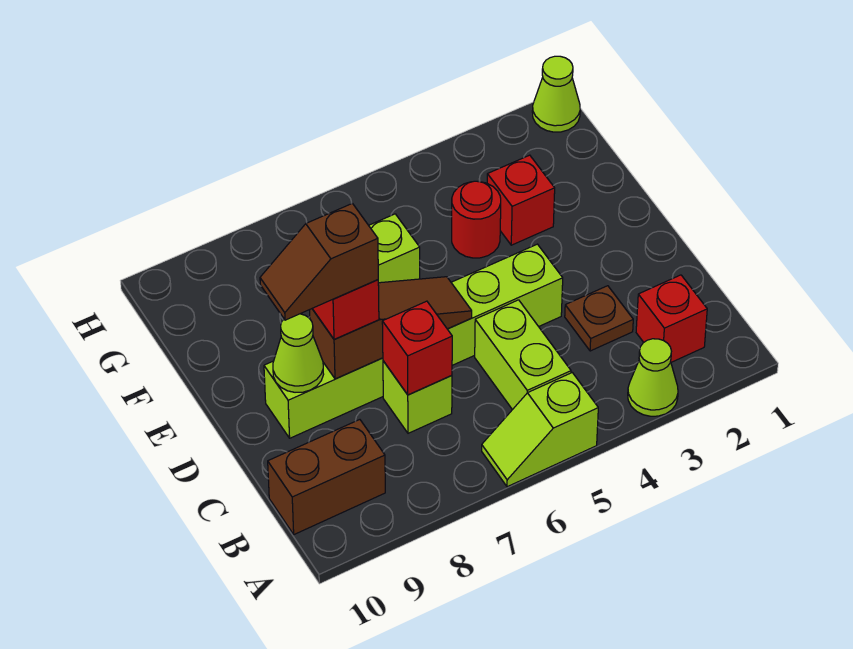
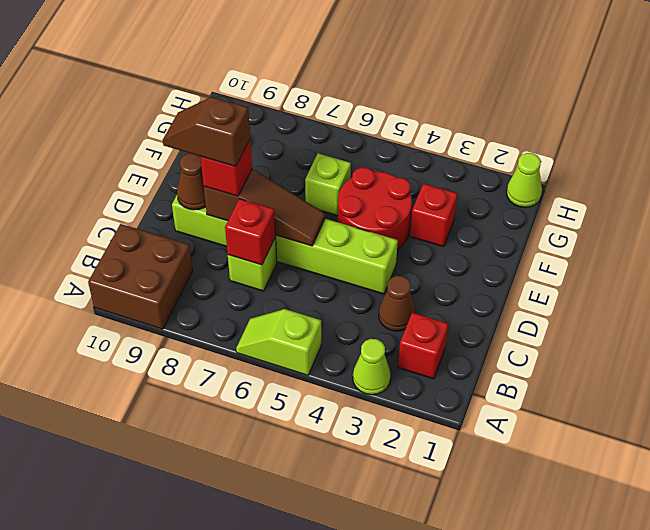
lime 1x2 brick [475,300,571,410] -> none
brown 1x2 brick [268,420,385,534] -> brown 2x2 brick [88,224,193,329]
brown 1x1 plate [565,286,633,351] -> brown 1x1 cone [379,276,416,331]
lime 1x1 cone [273,314,324,392] -> brown 1x1 cone [177,153,206,210]
red 1x1 round brick [452,181,501,258] -> red 2x2 round brick [338,167,412,249]

